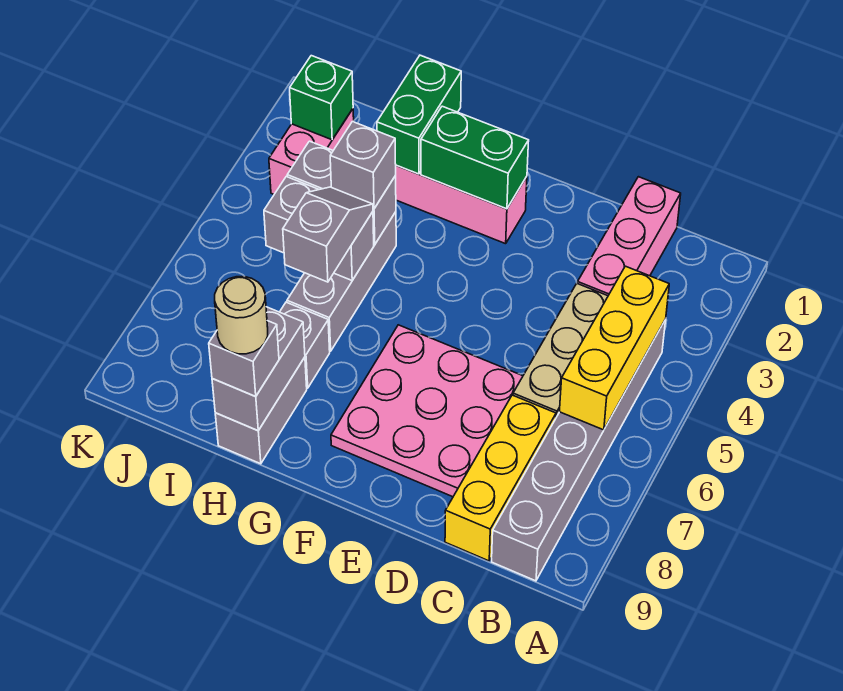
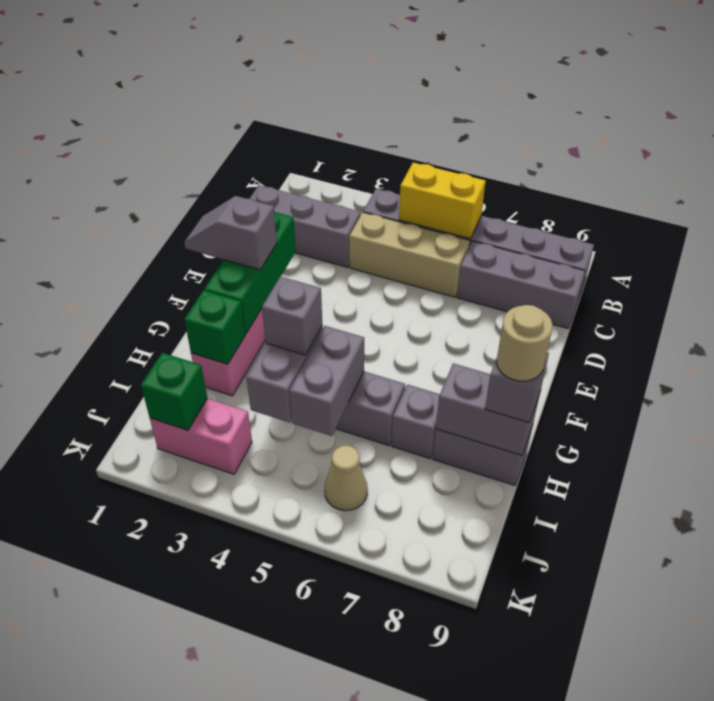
yellow 1x3 brick [559,266,669,430] -> yellow 1x2 brick [399,163,486,239]
pink 1x3 brick [578,177,681,296] -> grey 1x3 brick [249,185,361,267]
yellow 1x3 brick [445,395,556,561] -> grey 1x3 brick [457,241,585,329]
pink 3x3 plate [331,325,523,497] -> none
green 1x2 brick [421,106,529,209] -> green 1x3 brick [205,211,296,334]
green 1x2 brick [377,55,461,174] -> green 1x1 brick [184,290,245,364]
grey 1x2 slope [283,187,373,282] -> grey 1x2 slope moved to [184,196,277,270]
none -> tan 1x1 cone [325,445,367,511]

